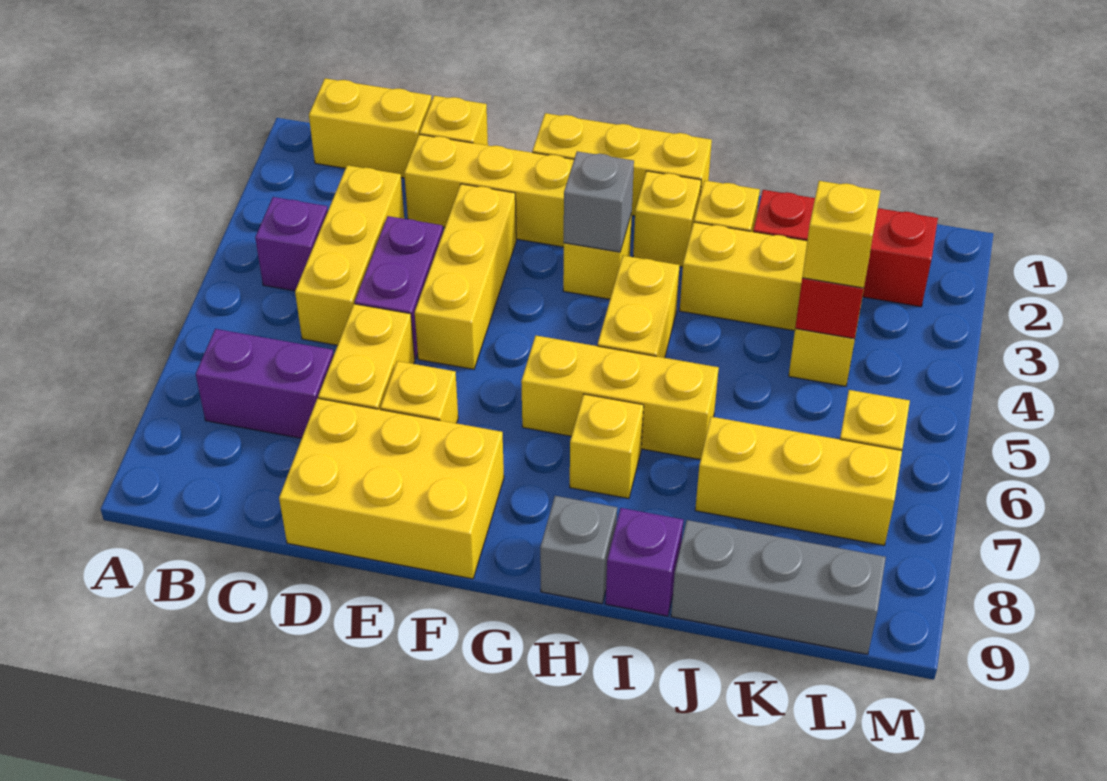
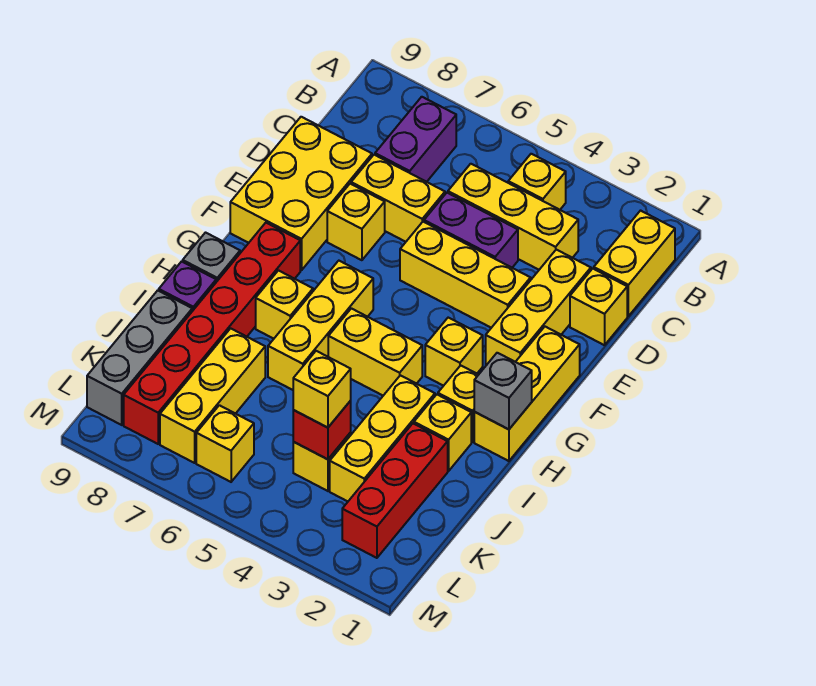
purple 1x1 brick [255,197,328,291] -> yellow 1x1 brick [508,154,566,210]
grey 1x1 brick [564,151,634,252] -> grey 1x1 brick moved to [474,353,532,429]
none -> red 1x6 brick [124,223,300,444]

